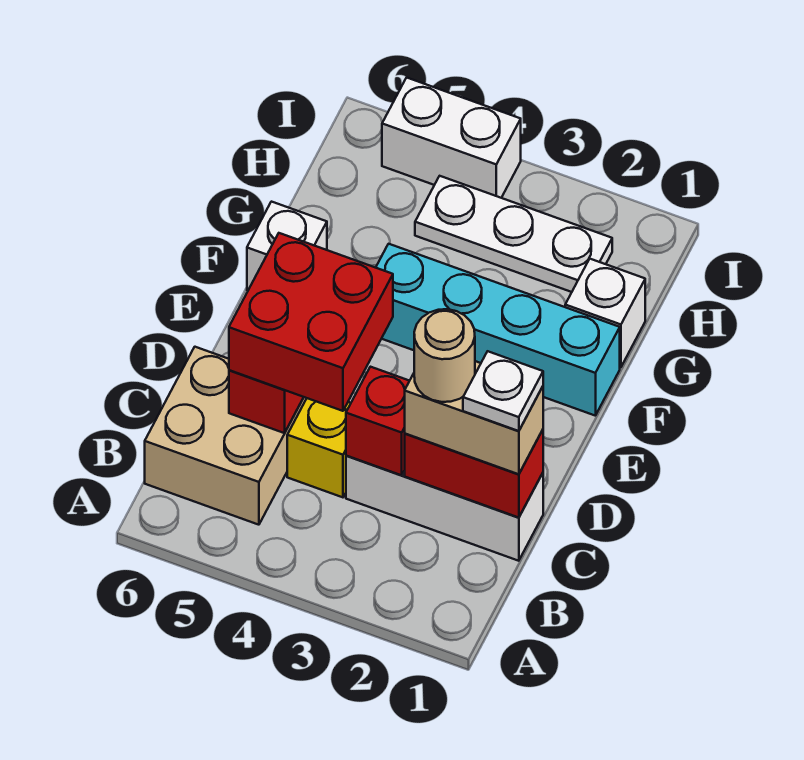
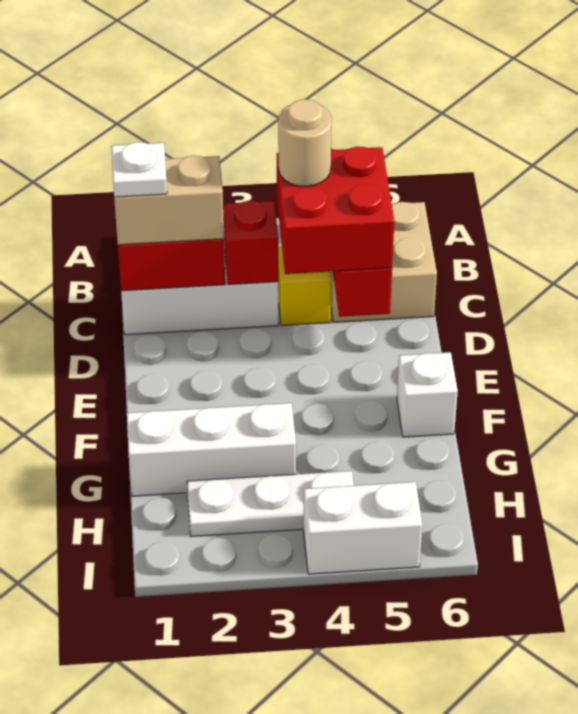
tan 1x1 round brick [414,309,475,402] -> tan 1x1 round brick moved to [278,99,332,186]
cyan 1x4 brick [376,244,620,416] -> none
white 1x1 brick [565,259,645,367] -> white 1x3 brick [127,403,296,496]

